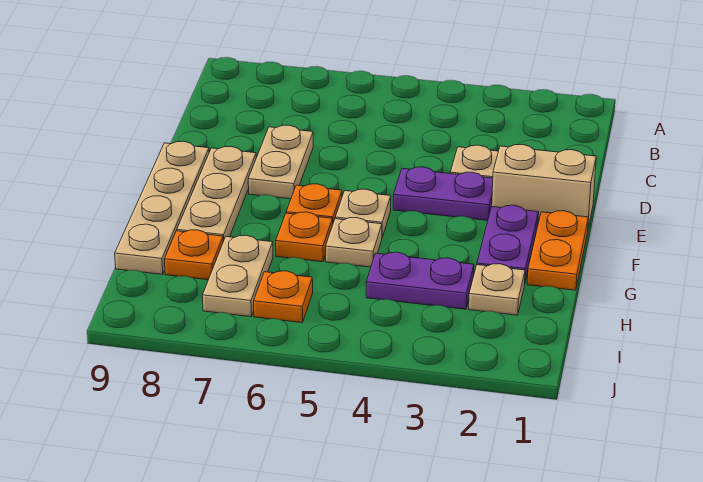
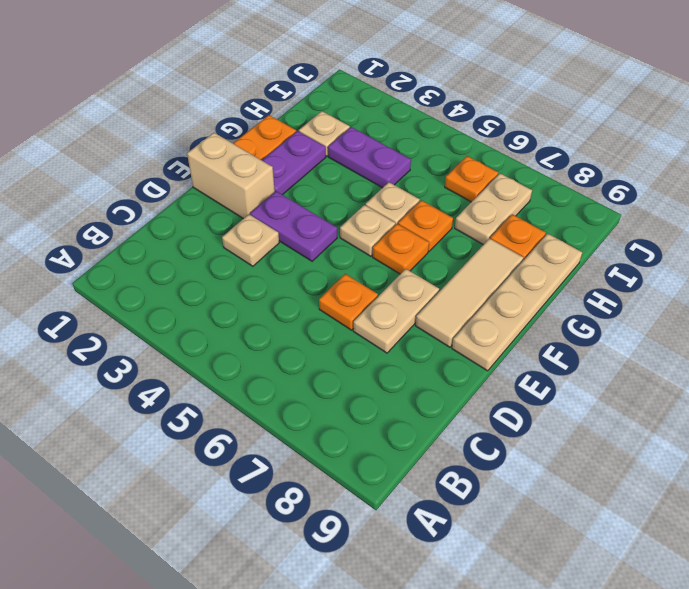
none -> orange 1x1 plate [319,274,378,330]
tan 1x3 plate [177,146,256,241] -> tan 1x3 tile [416,238,523,347]

